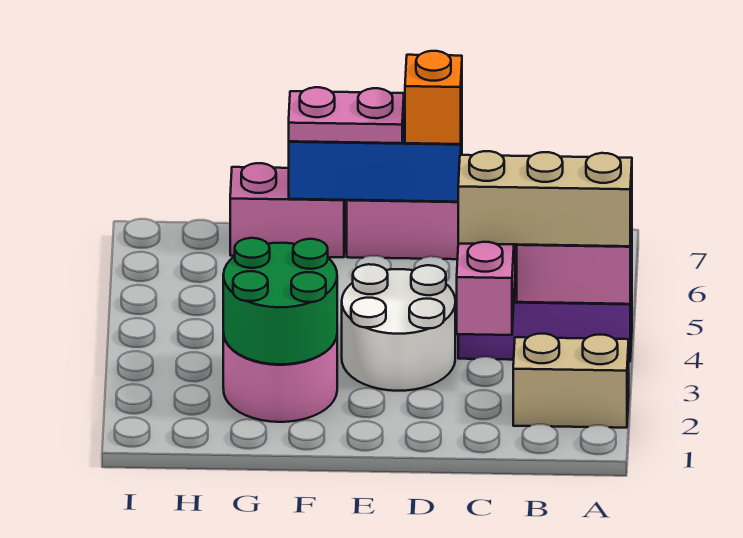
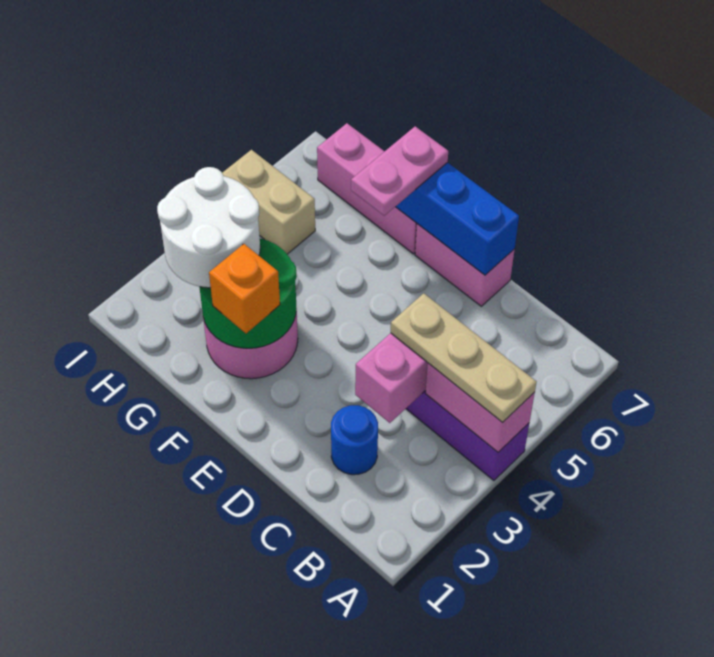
tan 1x2 brick [513,334,629,428] -> tan 1x2 brick moved to [222,150,315,254]
tan 1x3 brick [458,151,632,246] -> tan 1x3 plate [391,293,537,423]
none -> blue 1x1 round brick [331,405,378,475]
white 2x2 round brick [342,264,455,391] -> white 2x2 round brick moved to [157,167,260,288]
orange 1x1 brick [405,51,462,144] -> orange 1x1 brick moved to [209,244,280,333]
pink 1x2 plate [289,87,404,143] -> pink 1x2 plate turned to [351,126,448,216]
pink 1x2 brick [230,163,346,257] -> pink 1x3 brick [317,123,417,254]

